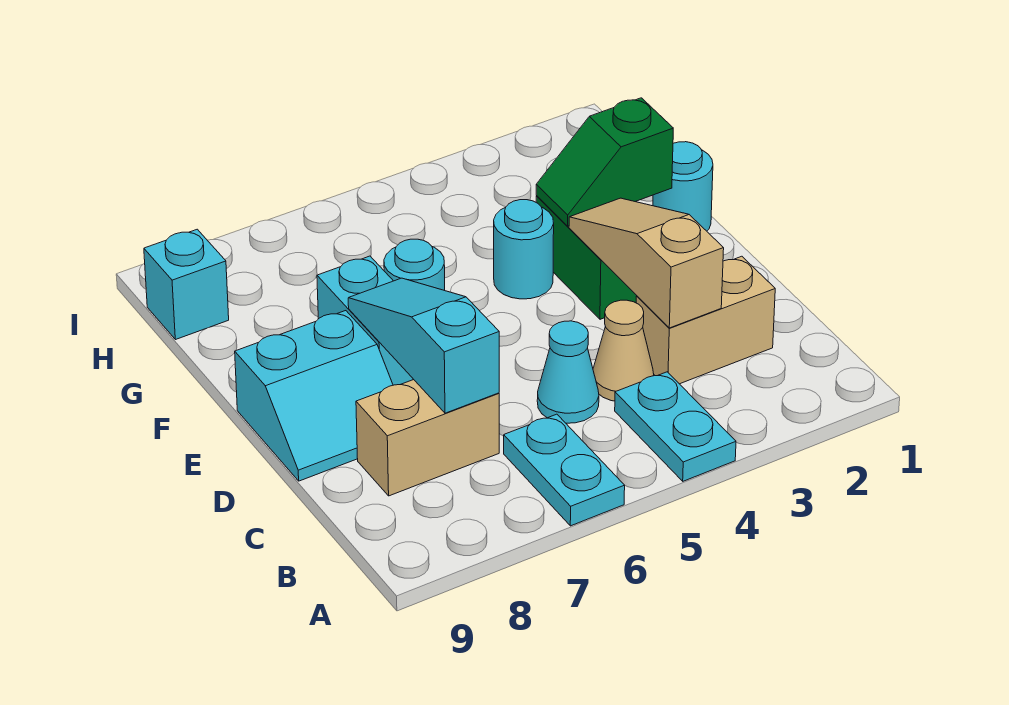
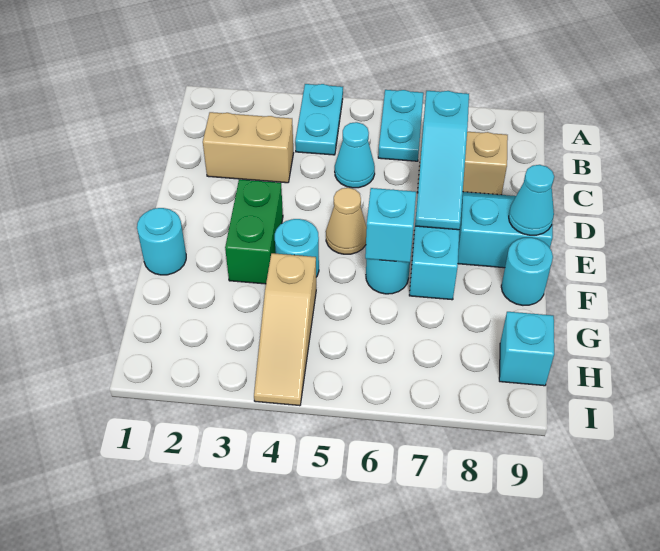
tan 1x3 slope [569,198,724,328] -> tan 1x3 slope moved to [254,253,316,406]
tan 1x1 cone [593,300,654,401] -> tan 1x1 cone moved to [326,188,367,254]
none -> cyan 1x1 cone [509,165,554,235]
green 1x2 slope [536,98,673,226] -> none
none -> cyan 1x1 brick [365,188,416,262]
none -> cyan 1x1 round brick [501,238,553,305]

